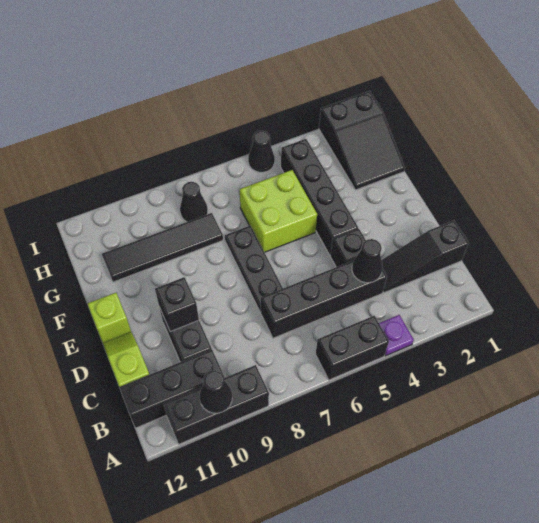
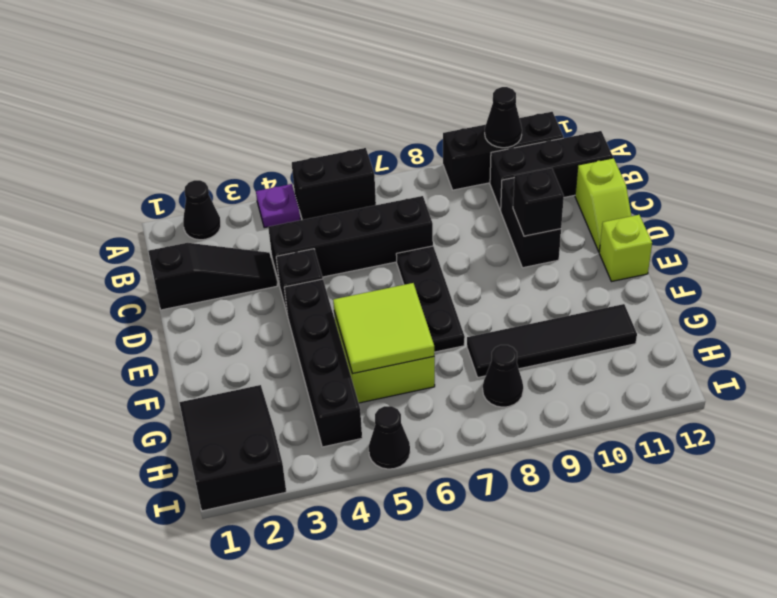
black 1x1 cone [352,239,382,283] -> black 1x1 cone moved to [183,180,221,240]
none -> lime 2x2 tile [333,283,435,374]

